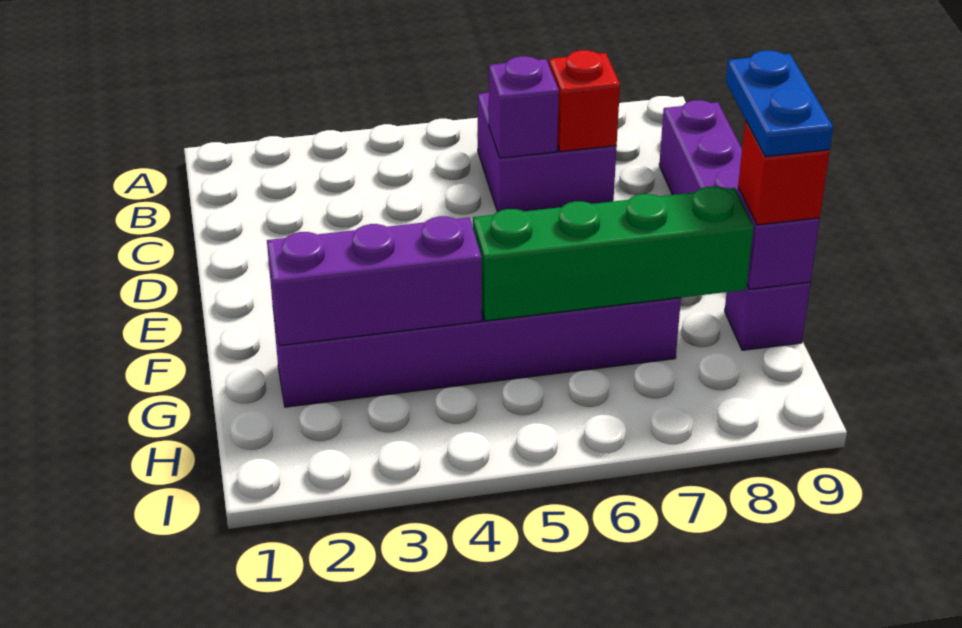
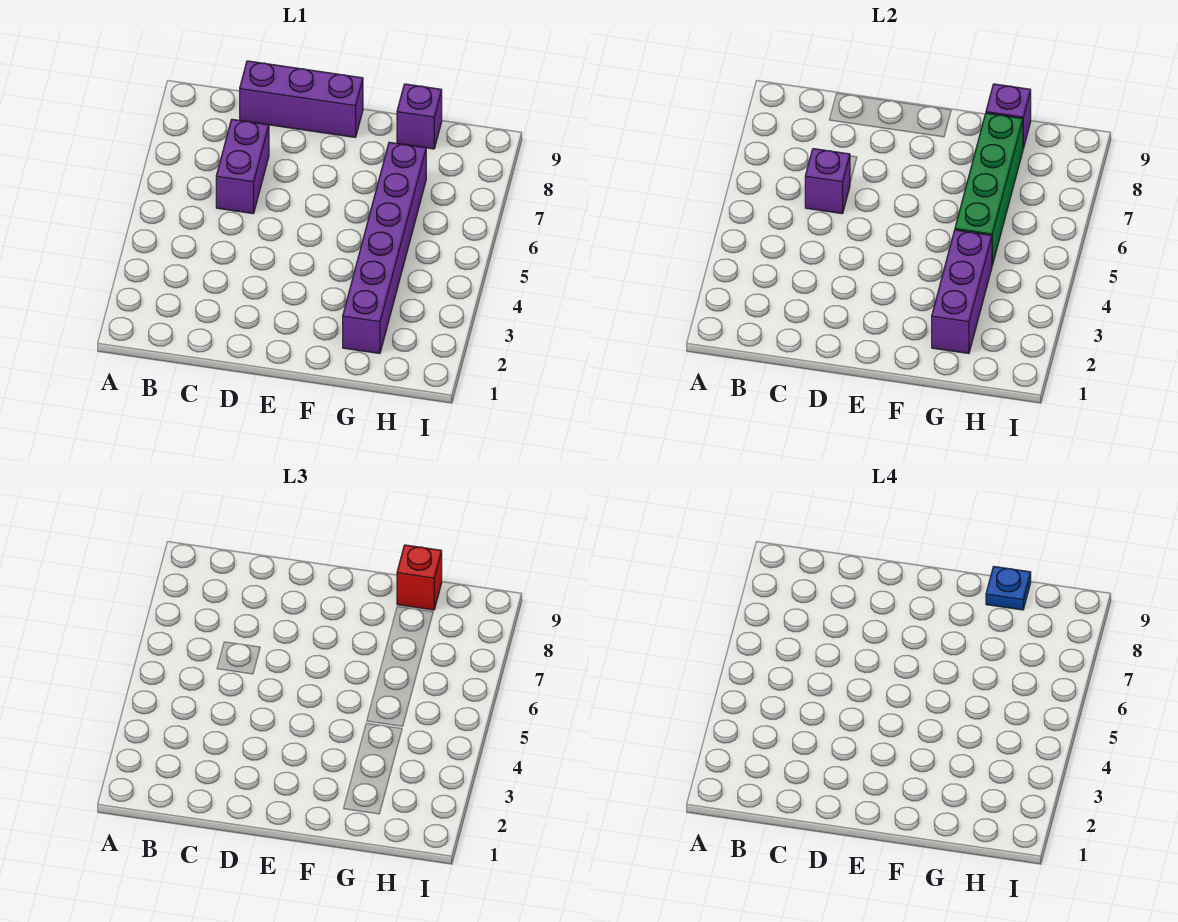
purple 2x2 brick [478,93,617,212] -> purple 1x2 brick [216,119,269,214]
red 1x1 brick [549,50,620,152] -> none
blue 1x2 plate [726,51,833,157] -> blue 1x1 plate [986,567,1031,610]

